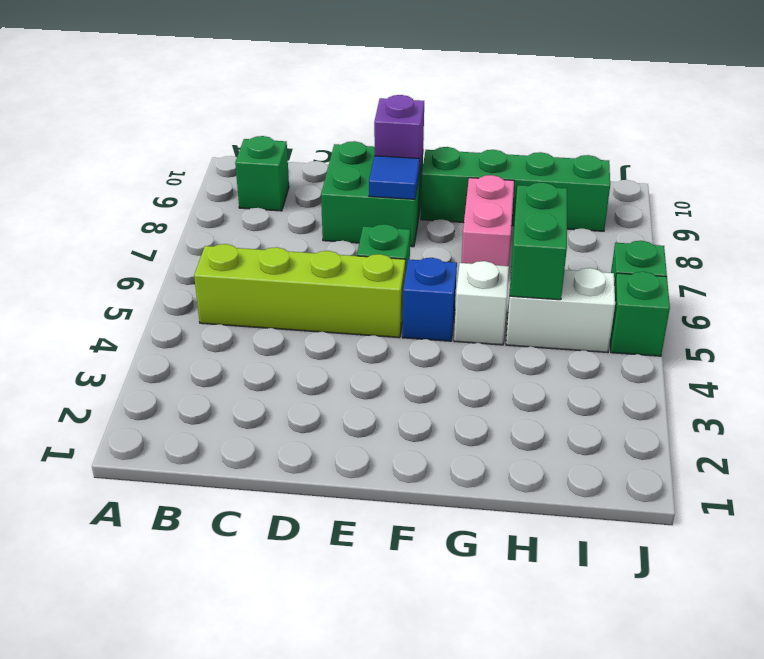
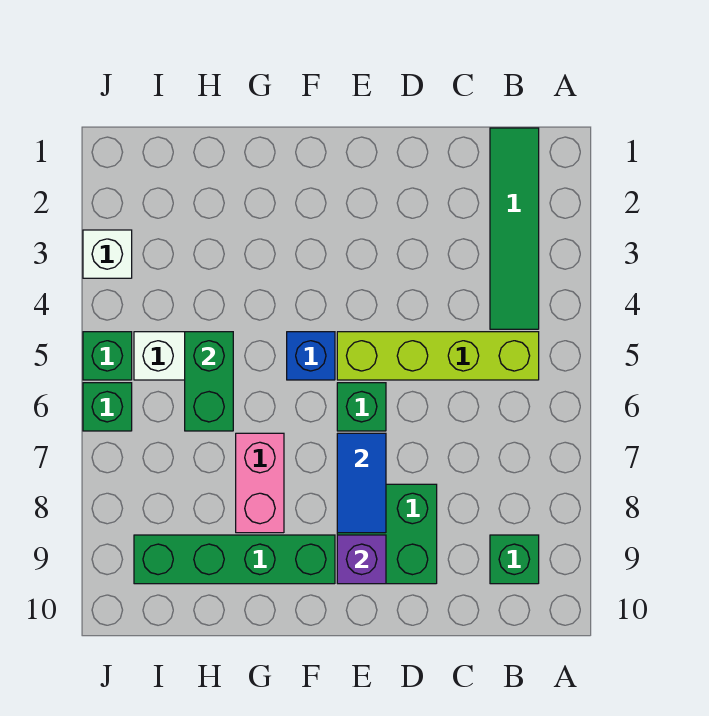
none -> green 1x4 tile [490,128,539,329]
blue 1x1 tile [369,156,420,199] -> blue 1x2 tile [337,433,386,533]
white 1x1 brick [454,261,509,345] -> white 1x1 brick moved to [83,230,132,278]

